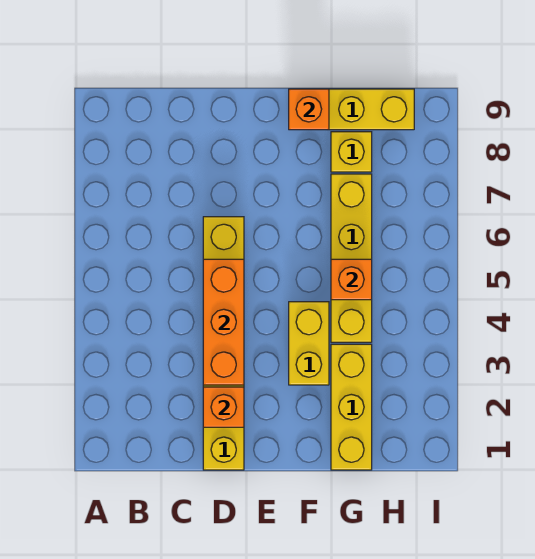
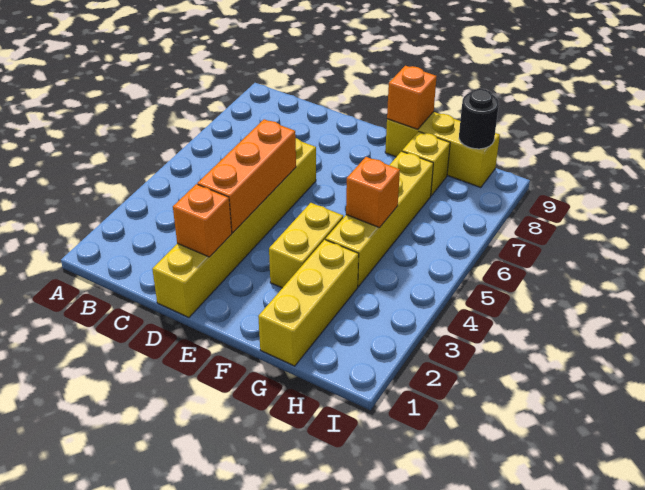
none -> black 1x1 round brick [459,89,499,149]

